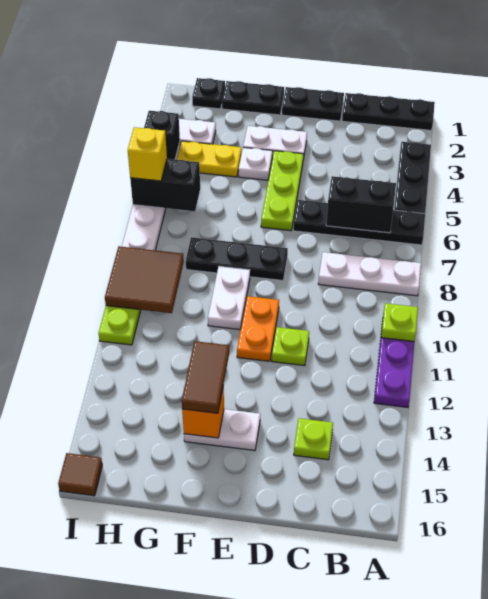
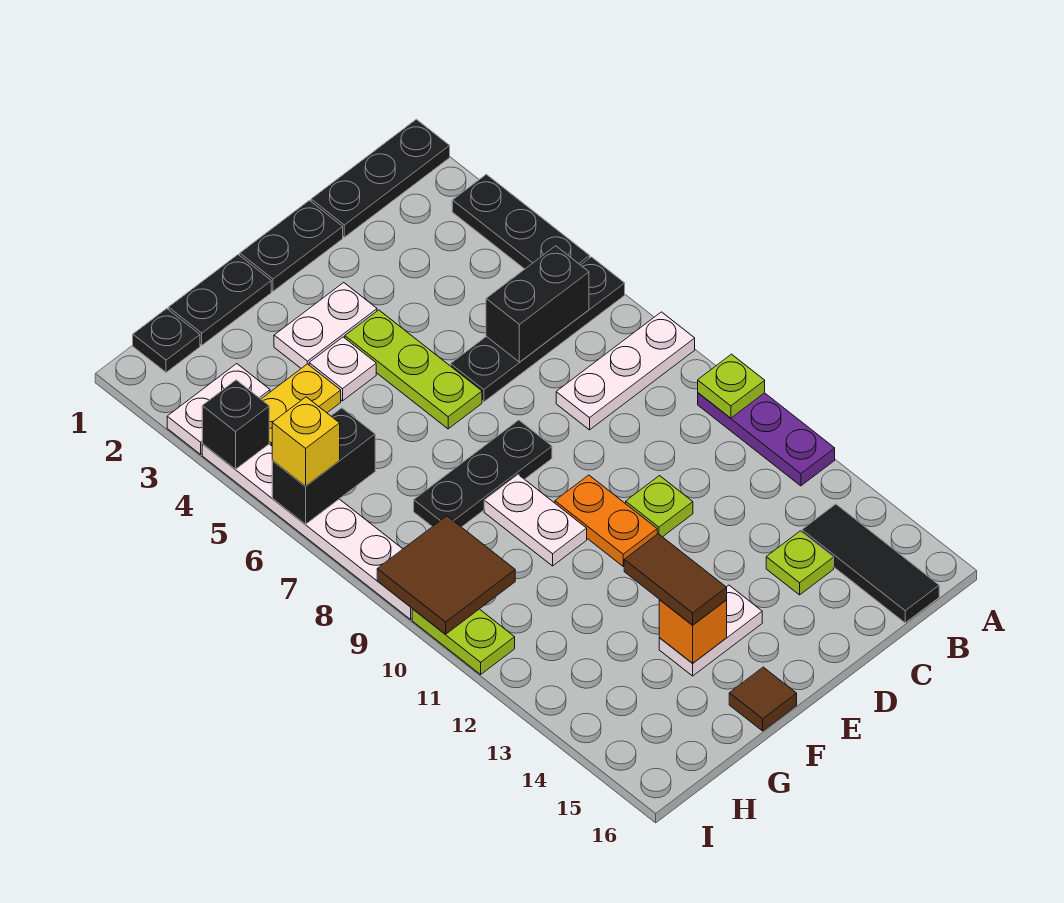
none -> black 1x3 tile [802,504,939,623]
brown 1x1 tile [58,453,102,496] -> brown 1x1 tile moved to [729,667,797,731]

